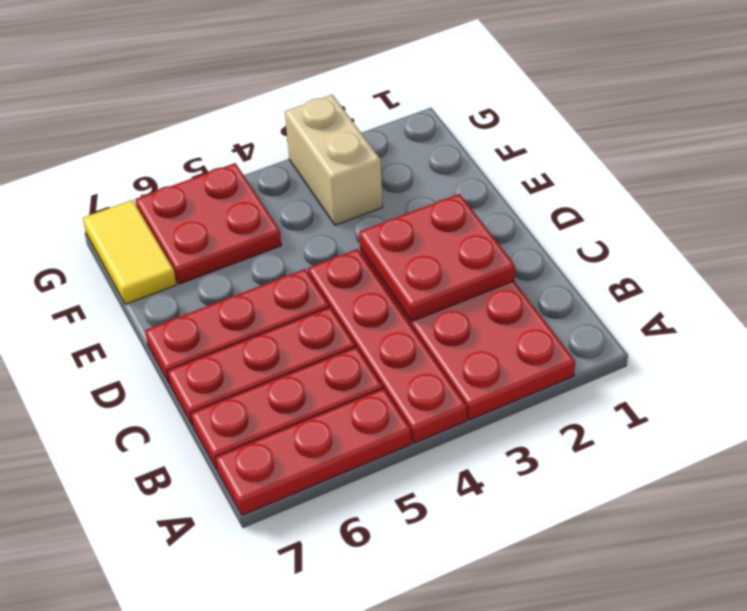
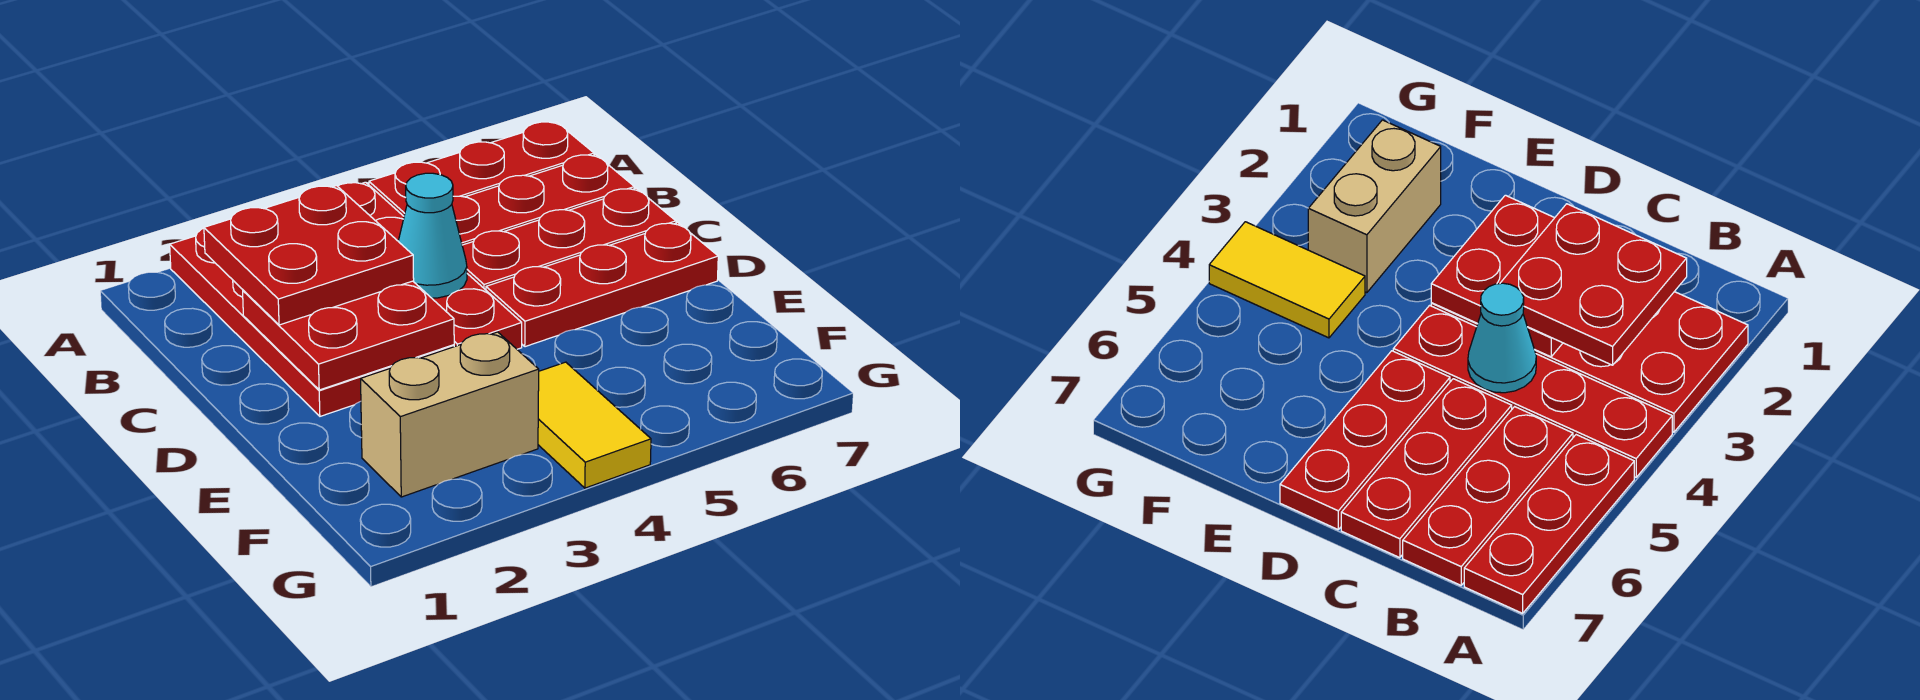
none -> cyan 1x1 cone [398,173,467,298]
tan 1x2 brick [285,95,383,225] -> tan 1x2 brick turned to [361,332,539,497]
red 2x2 plate [135,163,281,284] -> red 2x2 plate moved to [204,186,414,325]
yellow 1x2 tile [83,200,176,304] -> yellow 1x2 tile moved to [538,362,651,488]

